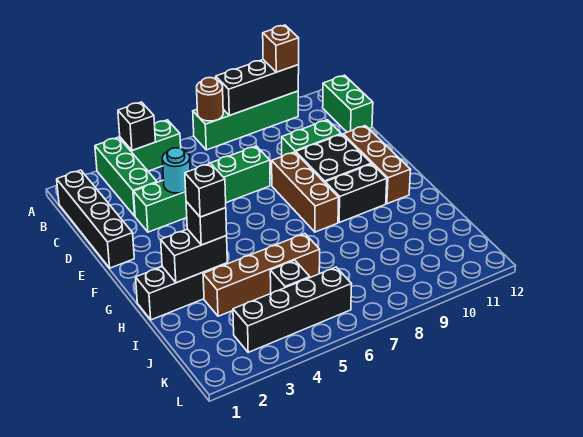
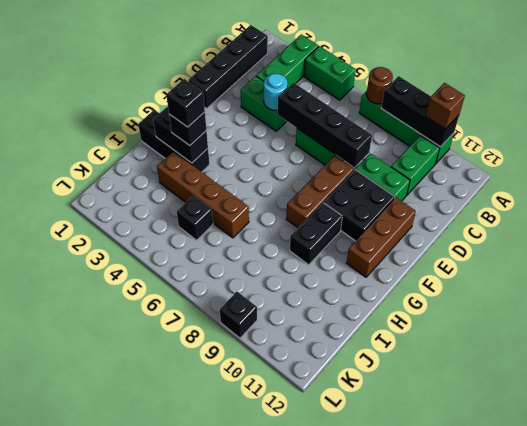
black 1x1 brick [118,102,155,150] -> black 1x1 brick moved to [220,292,257,338]
green 1x2 brick [323,75,373,132] -> green 1x2 brick moved to [391,135,440,195]
black 1x2 brick [325,164,387,222] -> black 1x2 brick turned to [290,203,342,265]
black 1x4 brick [233,267,352,352] -> black 1x4 brick moved to [278,83,372,167]

